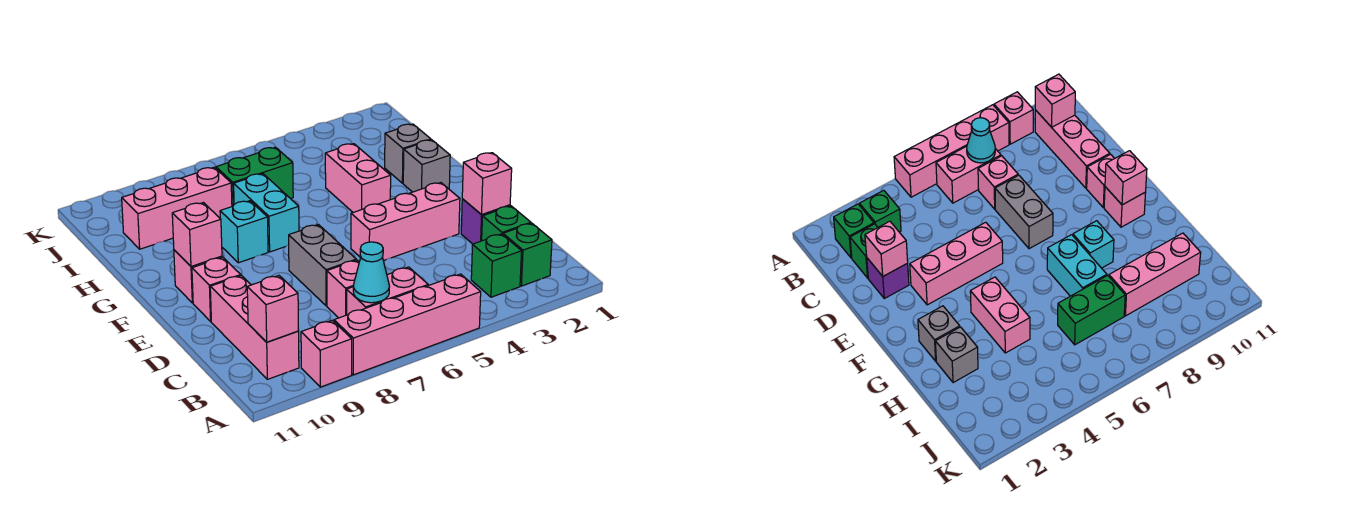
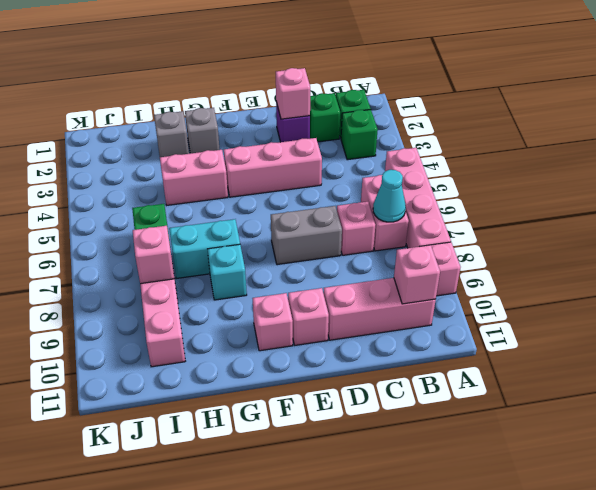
pink 1x3 brick [351,183,460,261] -> pink 1x3 brick turned to [224,138,322,197]
pink 1x1 brick [172,203,222,267] -> pink 1x1 brick moved to [133,226,174,284]

